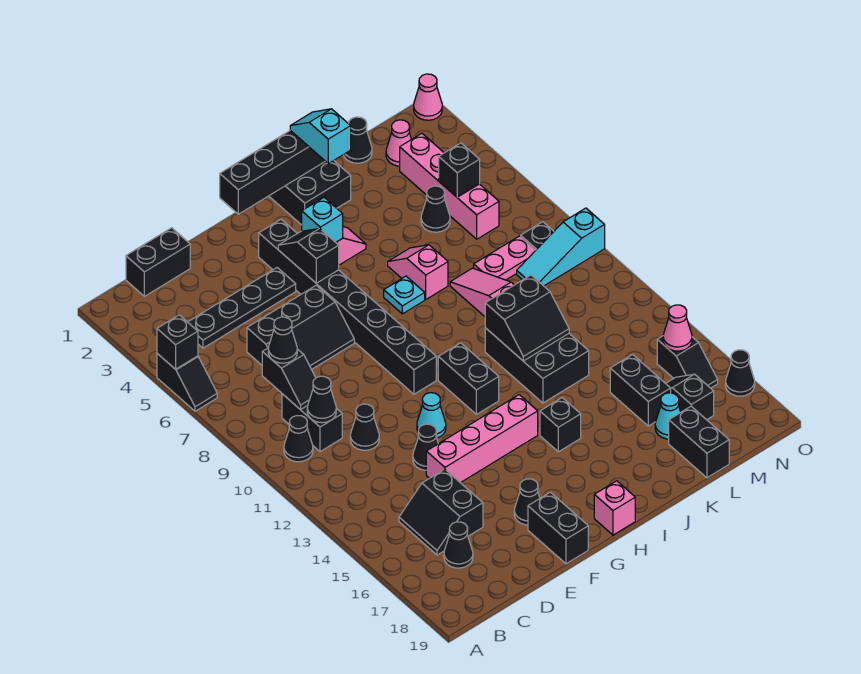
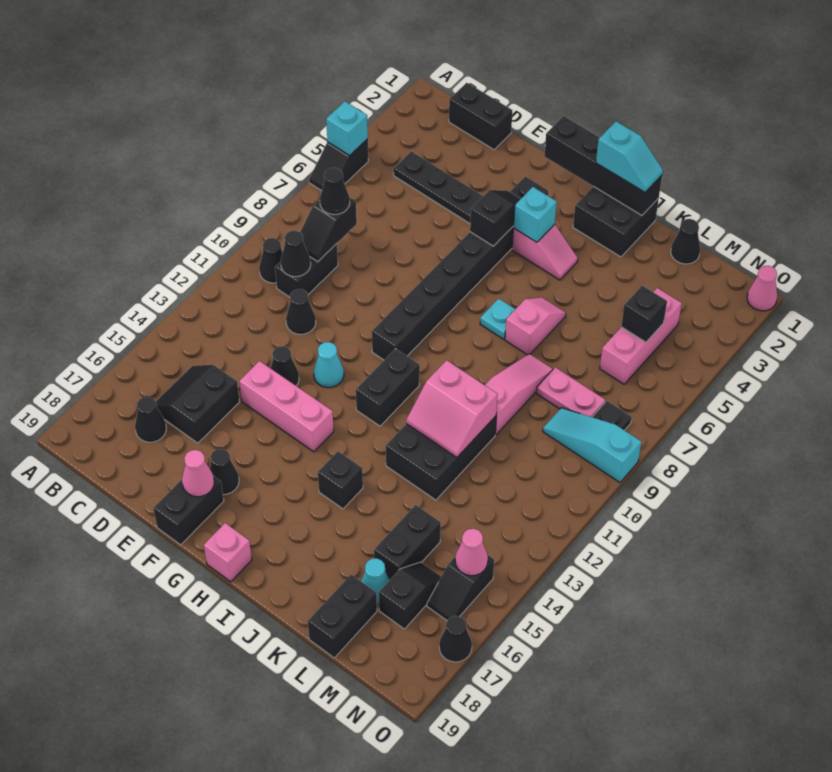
black 1x1 brick [157,315,198,369] -> cyan 1x1 brick [326,101,368,156]
black 2x3 slope [247,285,354,369] -> none
pink 1x4 brick [426,395,538,483] -> pink 1x3 brick [239,361,334,452]
cyan 1x2 slope [290,109,351,164] -> cyan 1x2 slope turned to [596,121,663,192]
black 2x2 slope [485,275,569,361] -> pink 2x2 slope [406,360,498,457]
black 1x1 cone [421,186,450,232] -> none
pink 1x1 cone [386,120,411,166] -> pink 1x1 cone moved to [182,450,214,497]
pink 1x4 brick [400,133,499,239] -> pink 1x3 brick [600,288,682,384]

